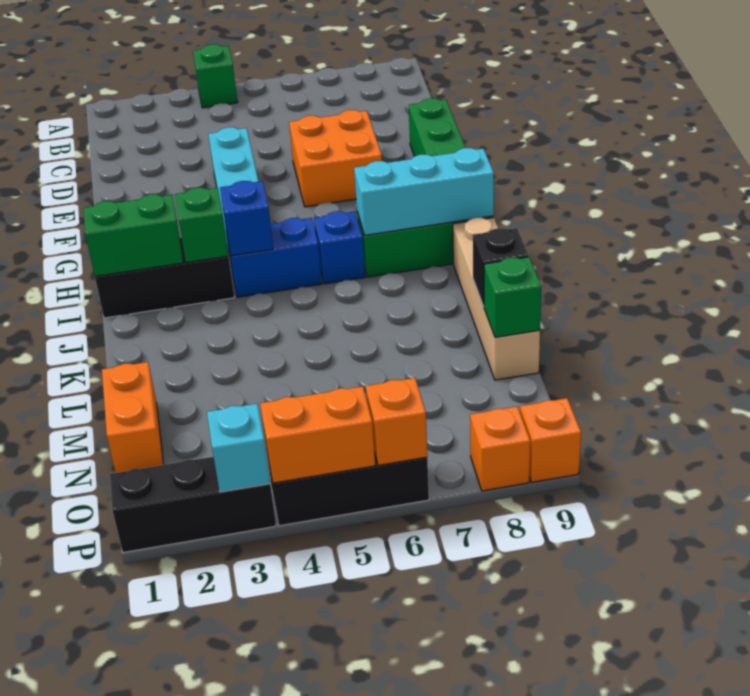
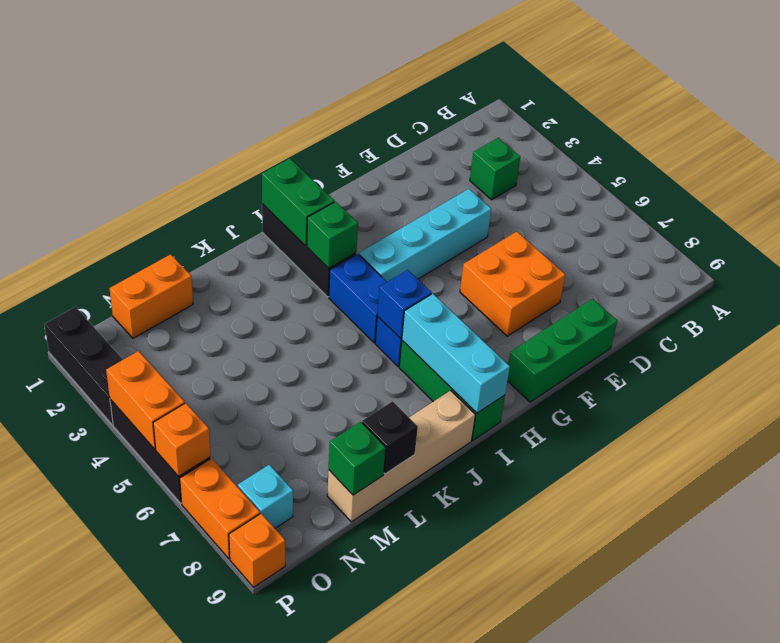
green 1x1 brick [193,44,238,108] -> green 1x1 brick moved to [470,138,520,200]
blue 1x1 brick [220,181,273,256] -> blue 1x1 brick moved to [377,270,432,339]
cyan 1x1 brick [207,404,270,492] -> cyan 1x1 brick moved to [238,465,293,528]
orange 1x1 brick [470,406,530,491] -> orange 1x2 brick [180,458,260,559]

